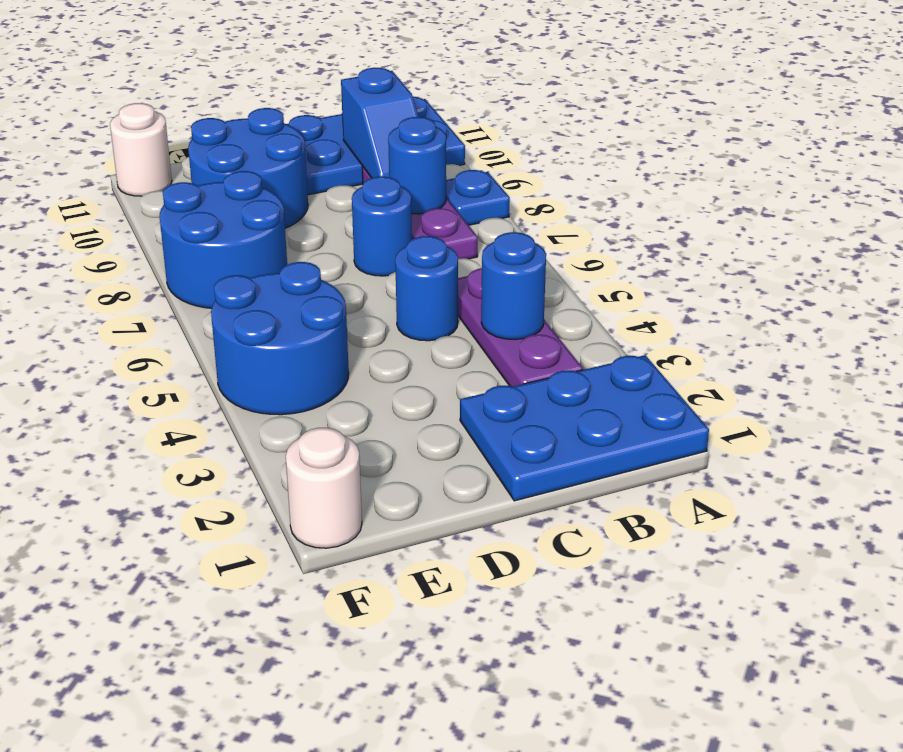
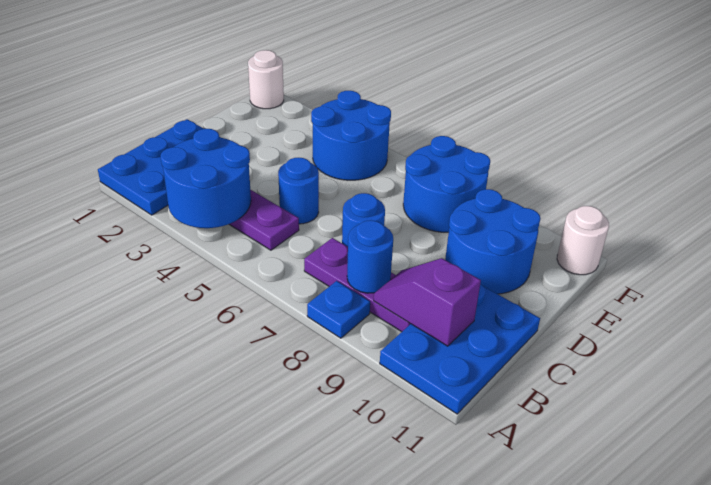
blue 1x1 round brick [481,232,546,340] -> blue 2x2 round brick [161,129,251,228]
blue 1x2 slope [341,68,418,178] -> purple 1x2 slope [374,258,481,346]

